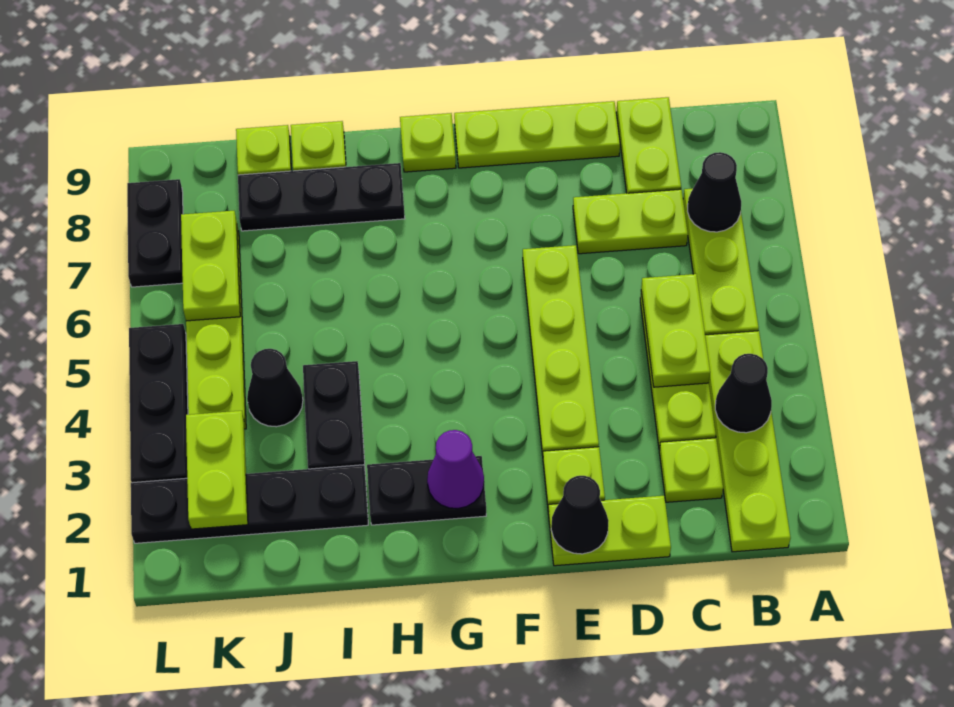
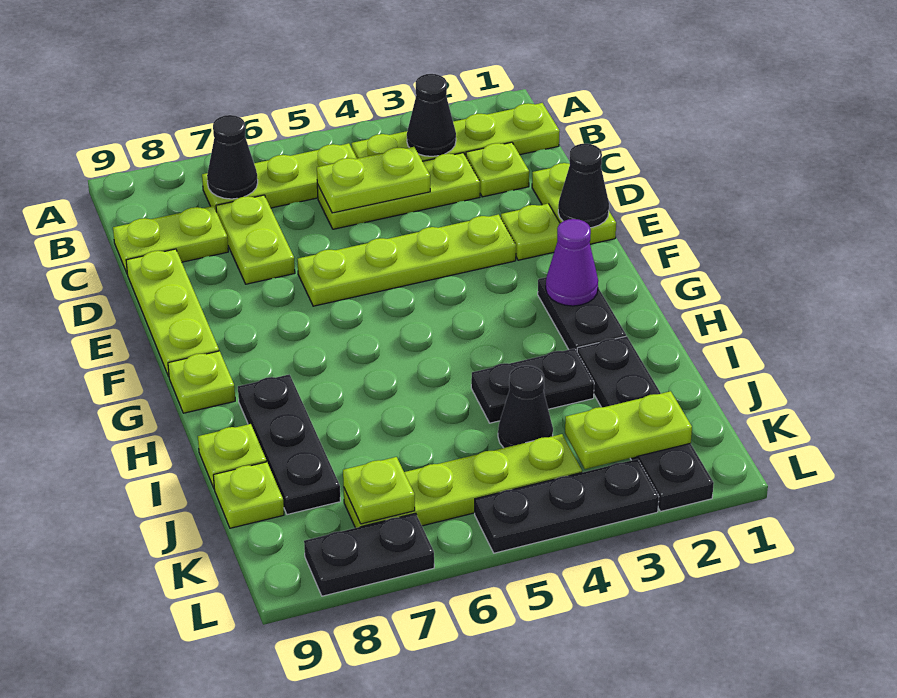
lime 1x2 plate [181,211,240,321] -> lime 1x1 plate [343,457,415,524]

